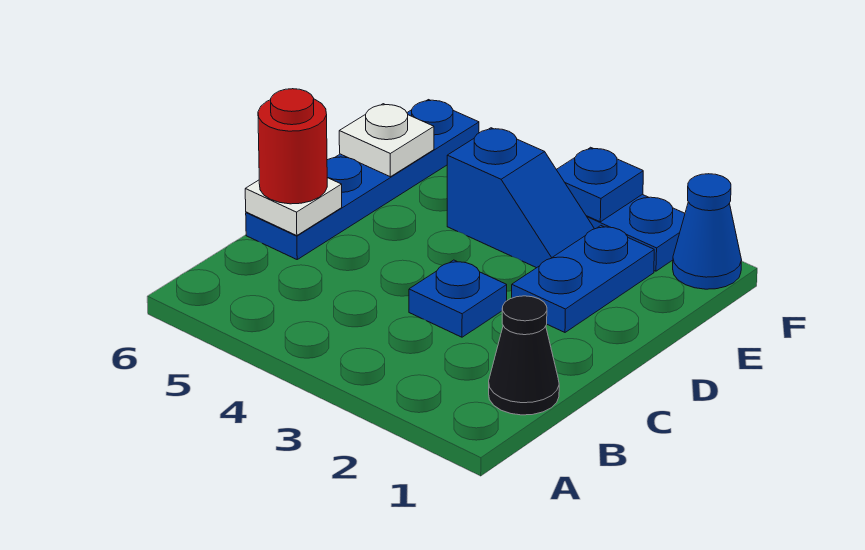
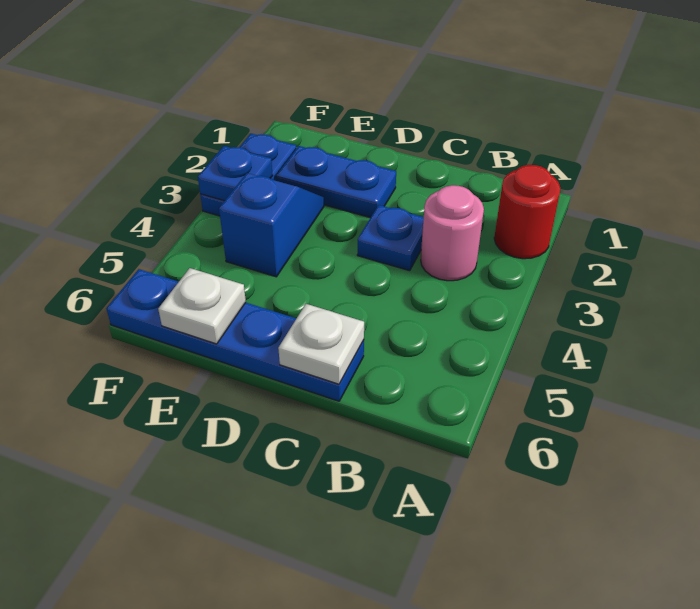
black 1x1 cone [489,296,559,415] -> none
none -> pink 1x1 round brick [421,185,484,281]
red 1x1 round brick [258,89,327,204] -> red 1x1 round brick moved to [494,165,560,259]
blue 1x1 cone [673,174,742,289] -> none

